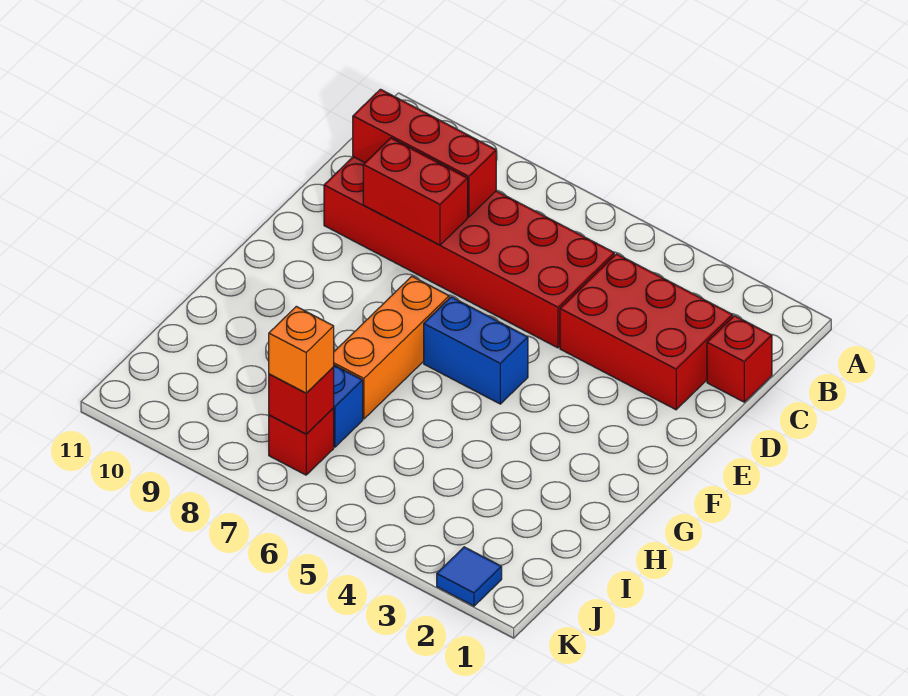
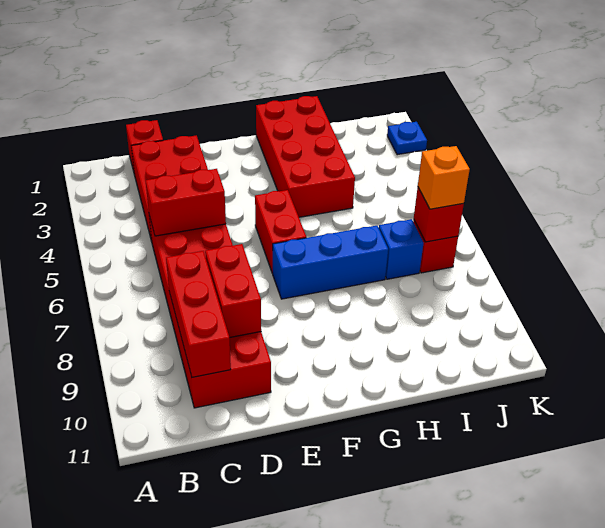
none -> red 1x2 brick [145,169,226,236]
blue 1x2 brick [424,297,528,404] -> red 1x2 brick [255,190,306,273]
orange 1x3 brick [334,276,449,419] -> blue 1x3 brick [273,226,388,299]
none -> red 2x4 brick [256,96,355,217]
blue 1x1 tile [437,547,502,606] -> blue 1x1 plate [387,122,427,155]

